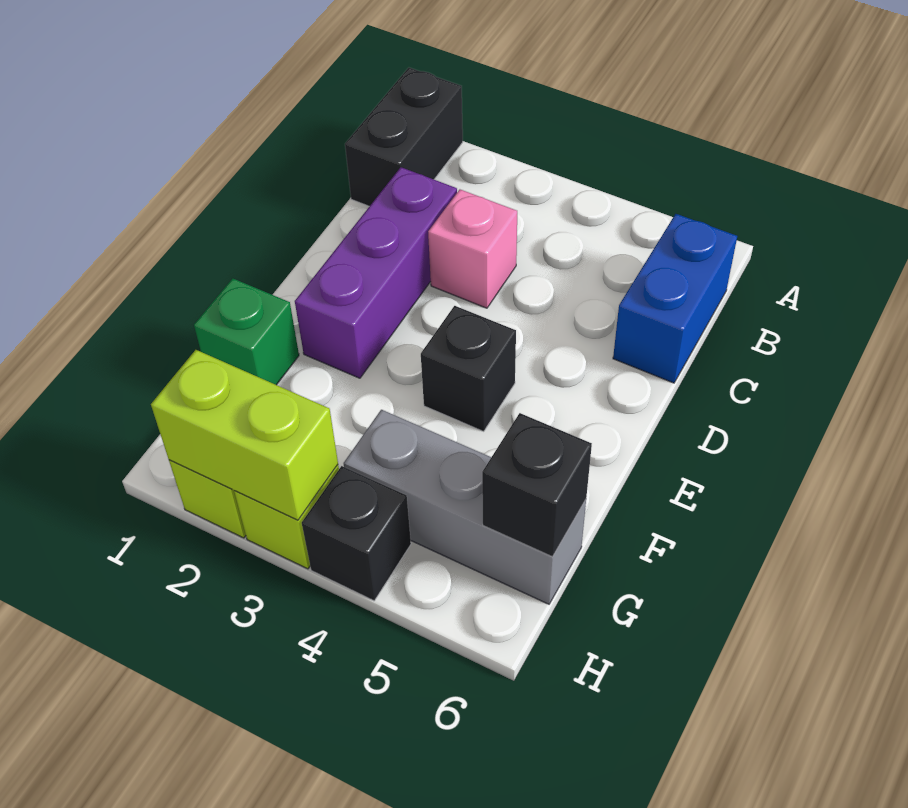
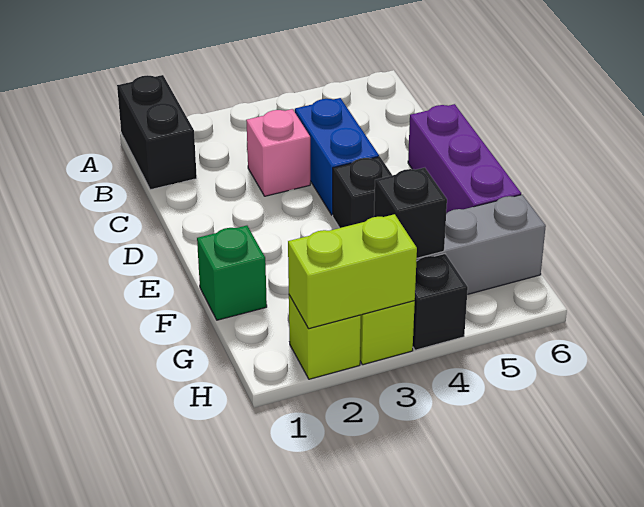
blue 1x2 brick [613,214,737,383] -> blue 1x2 brick moved to [295,98,379,215]
purple 1x3 brick [295,167,457,378] -> purple 1x3 brick moved to [408,104,521,214]
black 1x1 brick [482,413,592,557] -> black 1x1 brick moved to [374,168,447,258]

